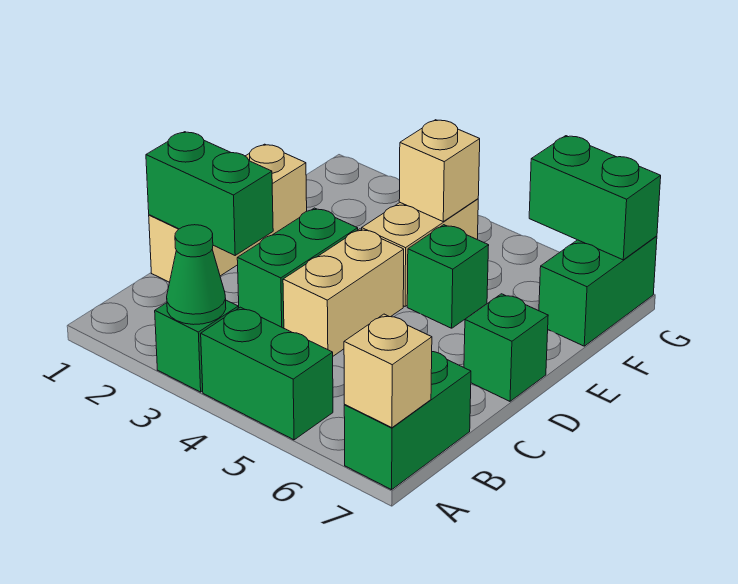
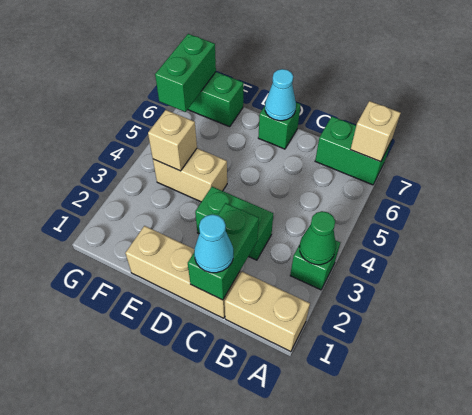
green 1x2 brick [201,307,333,440] -> none
none -> cyan 1x1 cone [194,214,233,273]
tan 1x2 brick [283,229,404,356] -> tan 1x2 brick moved to [225,272,310,352]
none -> cyan 1x1 cone [265,69,296,121]
green 1x1 brick [407,225,489,328] -> none

